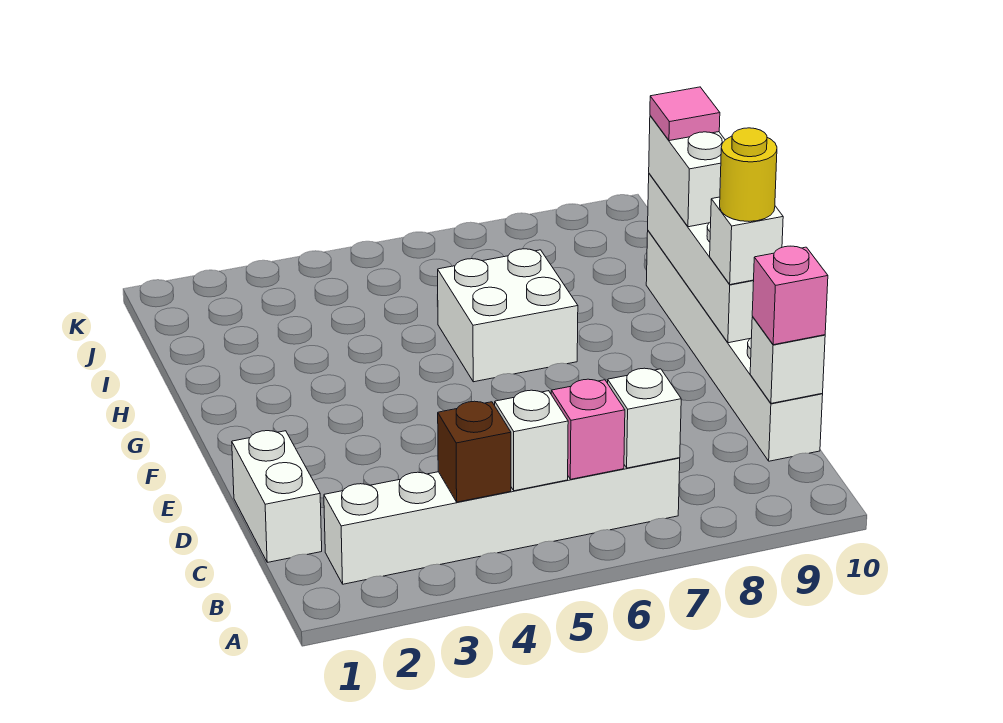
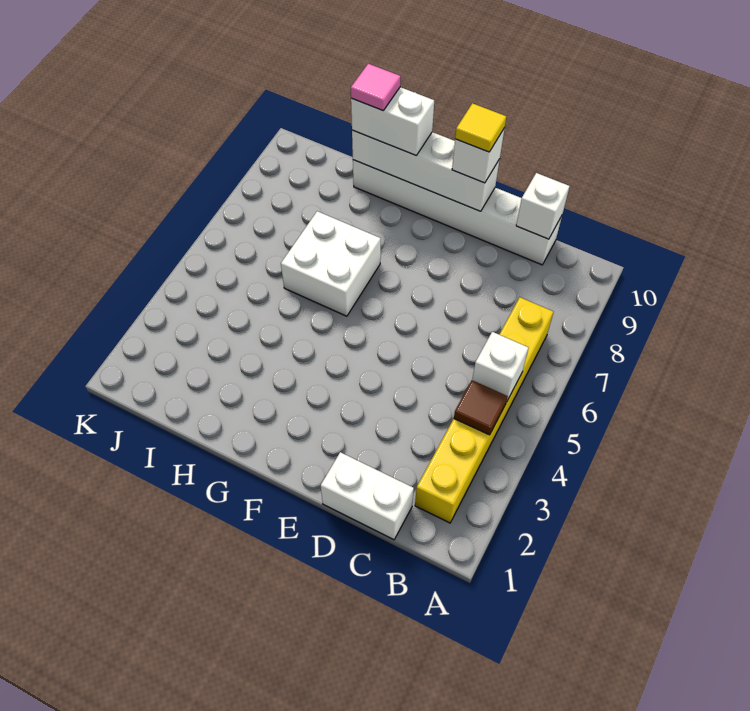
white 1x6 brick [324,458,680,584] -> yellow 1x6 brick [415,297,553,523]
brown 1x1 brick [438,401,511,502] -> brown 1x1 tile [454,380,508,435]
pink 1x1 brick [551,379,625,479] -> none
white 1x1 brick [608,368,681,468] -> none
pink 1x1 brick [752,246,828,345] -> none
yellow 1x1 round brick [720,128,777,221] -> yellow 1x1 tile [455,103,506,152]

